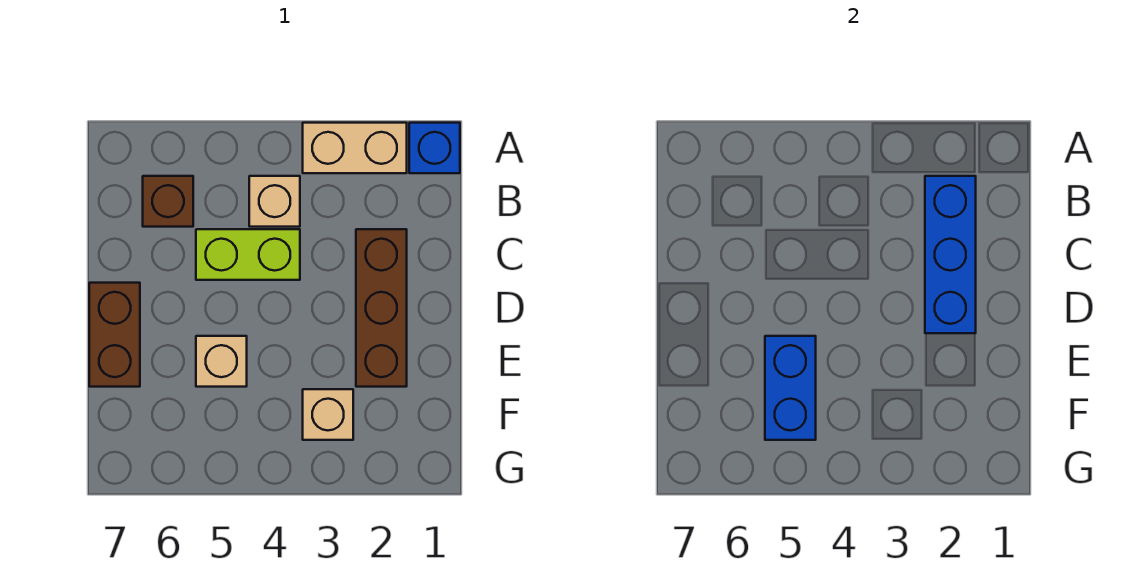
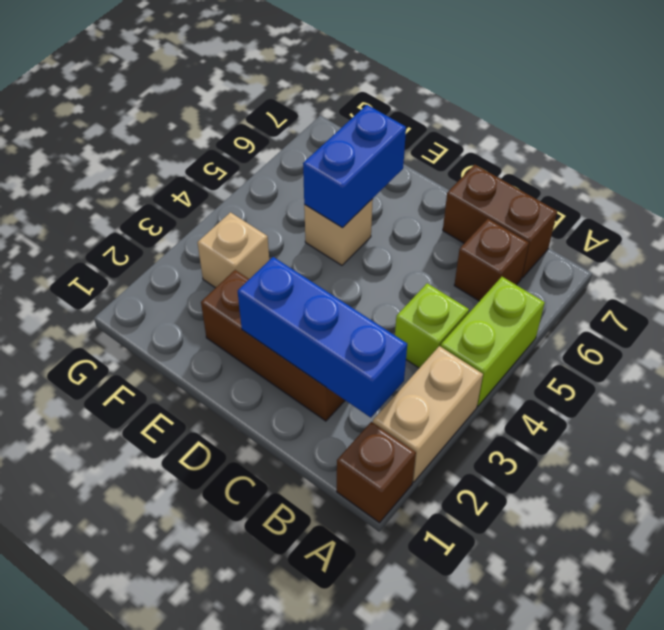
blue 1x1 brick [409,123,460,173] -> brown 1x1 brick [337,422,416,523]
tan 1x1 brick [249,176,300,227] -> lime 1x1 brick [395,283,469,368]
lime 1x2 brick [196,229,300,280] -> lime 1x2 brick moved to [441,277,545,406]
brown 1x2 brick [89,283,140,387] -> brown 1x2 brick moved to [443,165,557,278]
blue 1x2 brick [765,336,816,440] -> blue 1x2 brick turned to [303,105,406,228]

